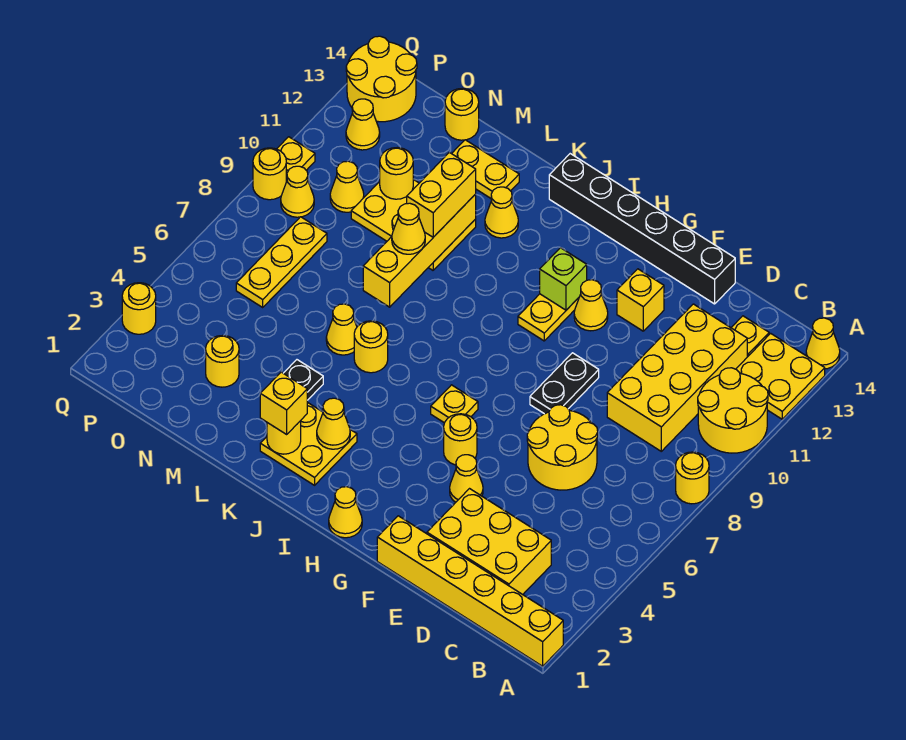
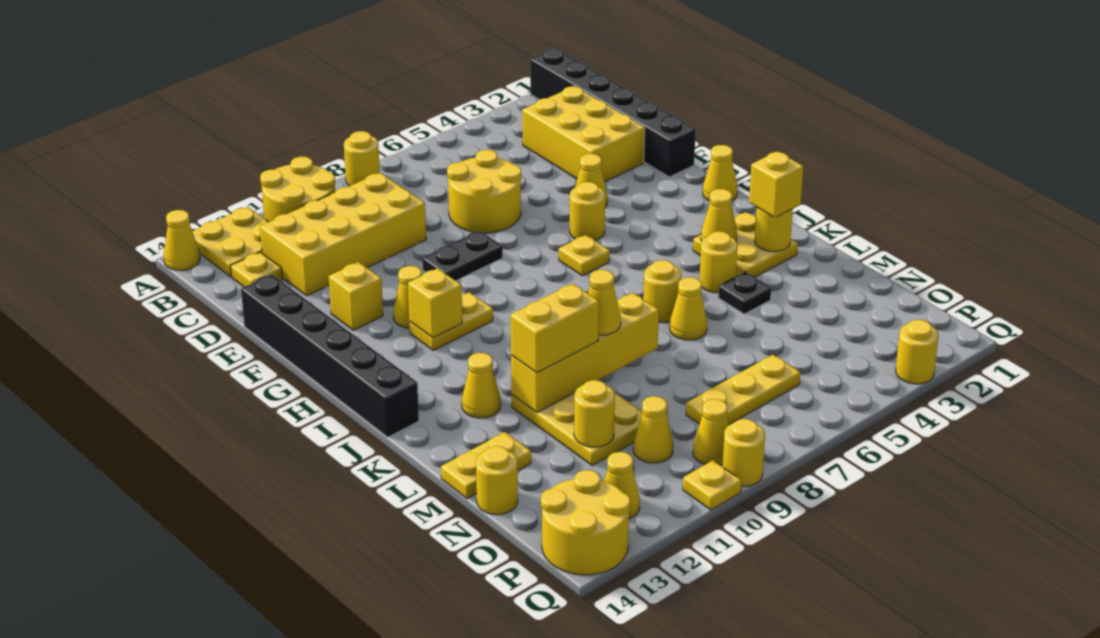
yellow 1x6 brick [377,516,563,666] -> black 1x6 brick [530,48,696,177]
lime 1x1 brick [540,248,587,310] -> yellow 1x1 brick [408,268,462,338]
yellow 1x2 plate [452,140,519,198] -> yellow 1x2 plate turned to [441,432,531,499]
yellow 1x1 round brick [206,335,239,387] -> yellow 1x1 round brick moved to [700,232,738,293]

